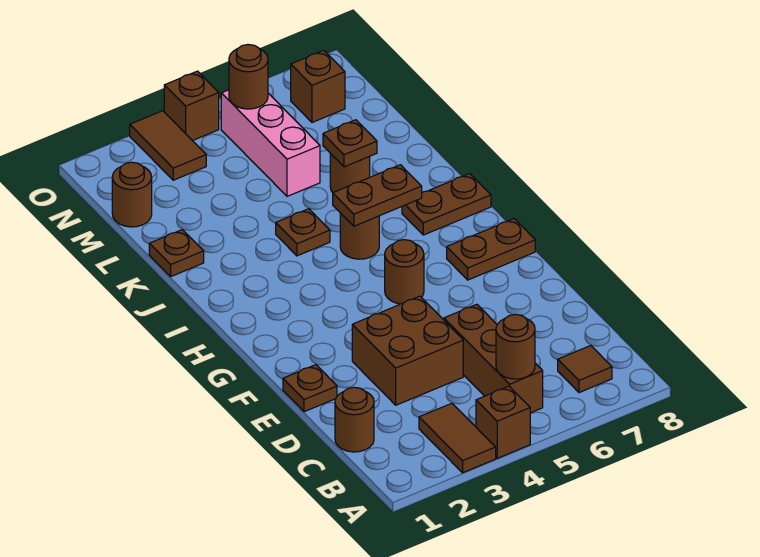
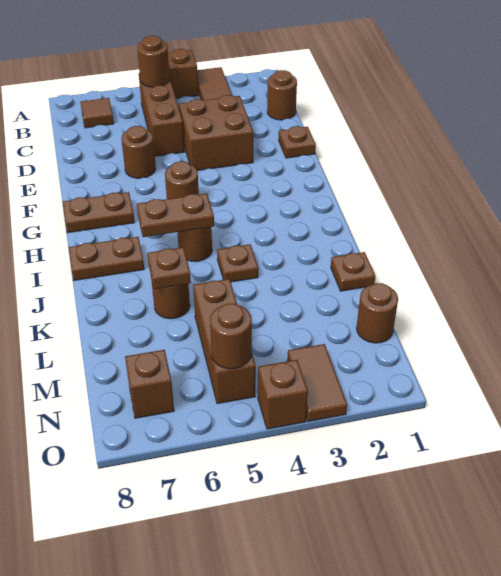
none -> brown 1x1 round brick [122,126,156,178]
pink 1x3 brick [221,90,320,196] -> brown 1x3 brick [193,279,256,404]

